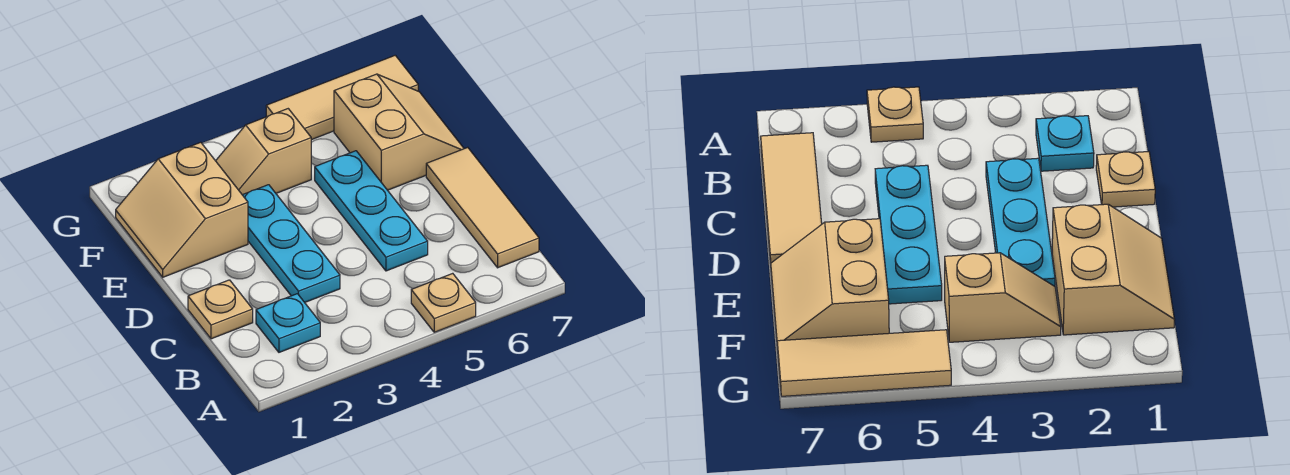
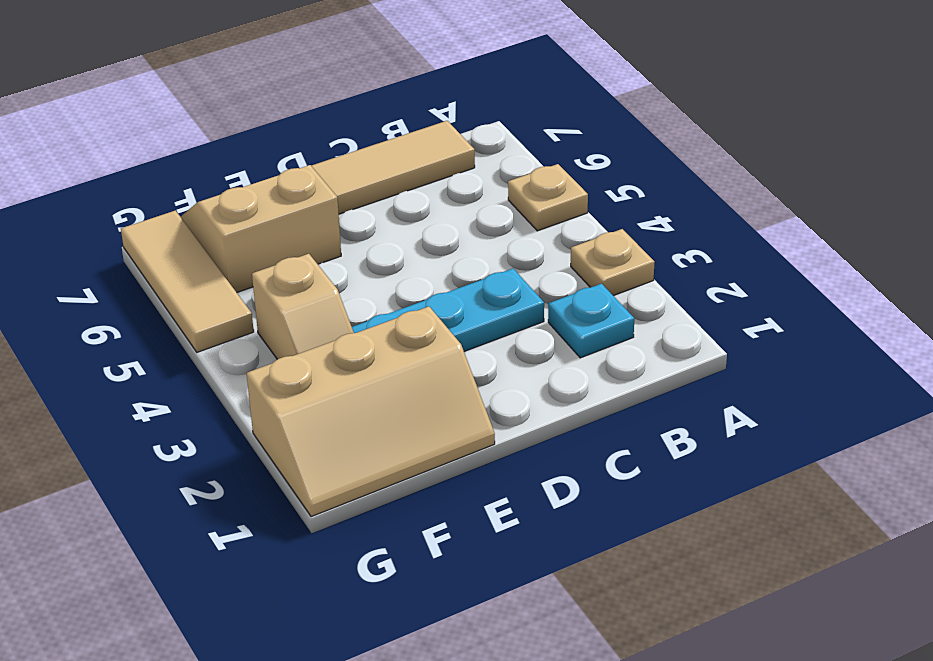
tan 1x1 plate [188,280,253,339] -> tan 1x1 plate moved to [571,229,655,296]
cyan 1x3 plate [315,151,428,271] -> none
tan 2x2 slope [116,142,248,277] -> tan 2x3 slope [247,306,495,517]

